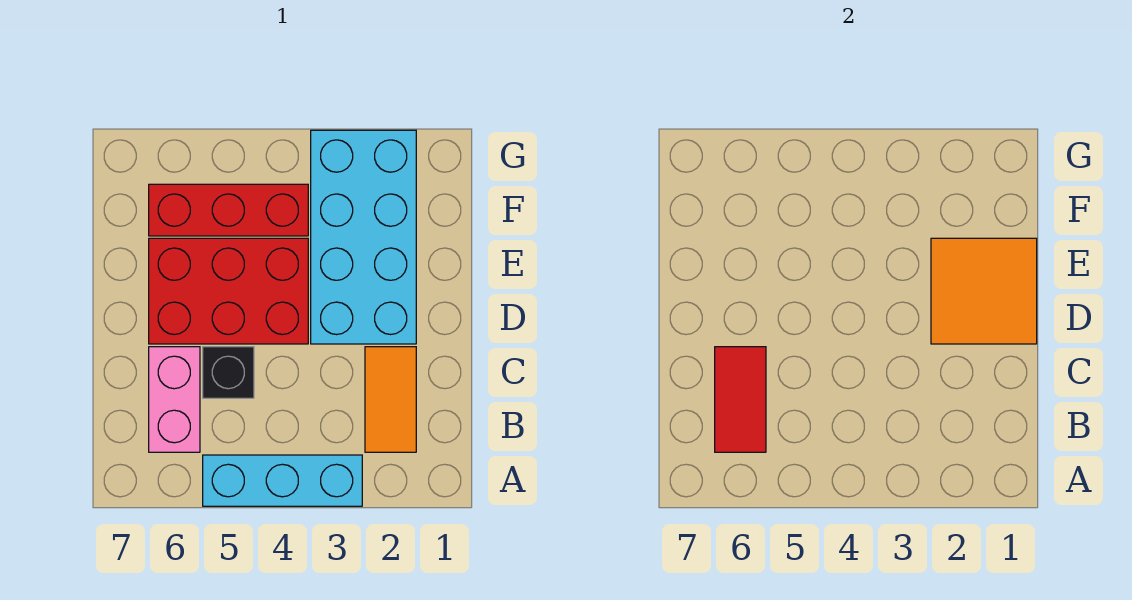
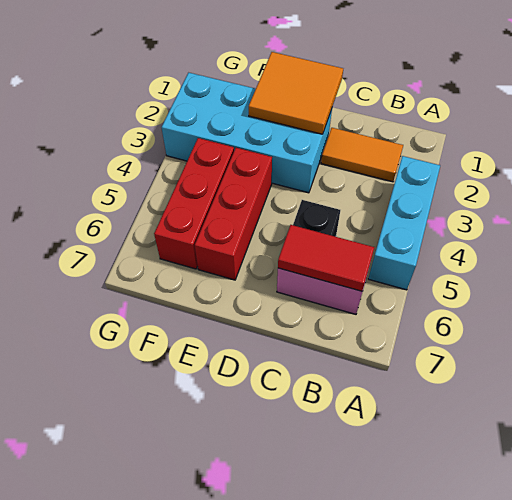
red 2x3 brick [149,238,308,344] -> red 1x3 brick [195,148,272,280]

